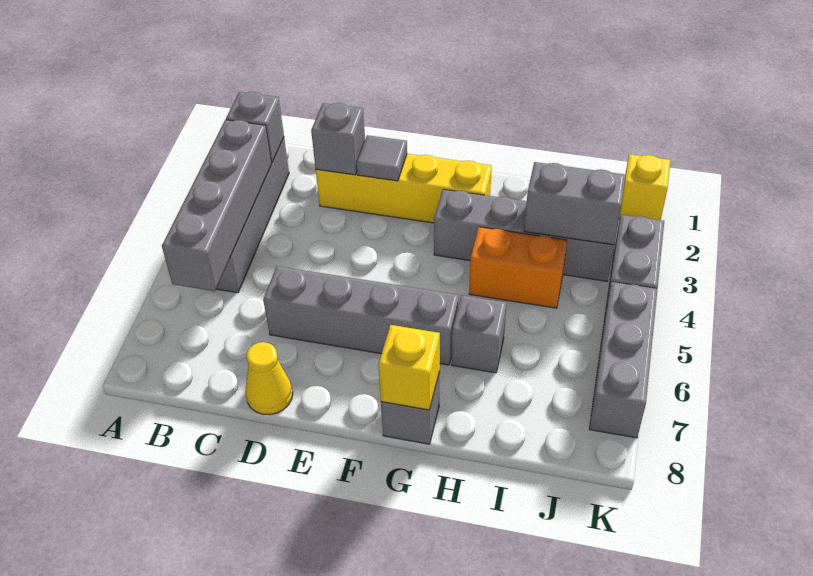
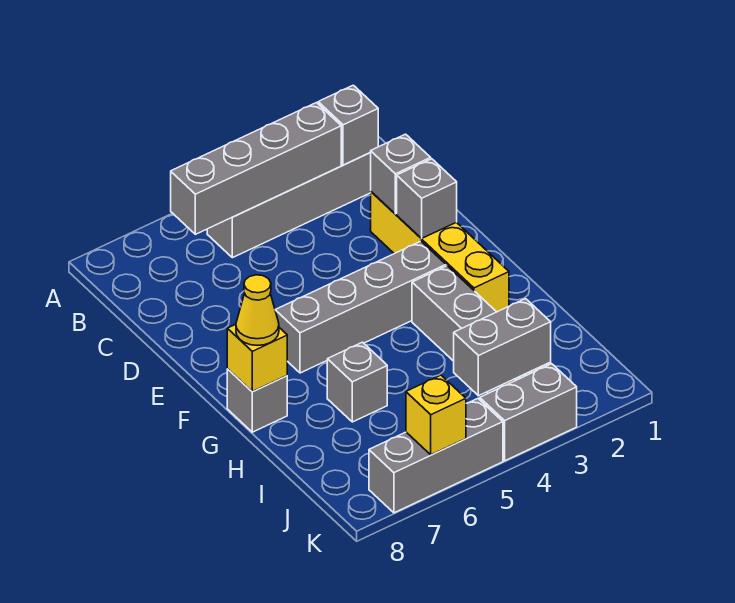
grey 1x4 brick [263,266,459,365] -> grey 1x4 brick turned to [275,241,446,373]
yellow 1x1 cone [245,342,293,415] -> yellow 1x1 cone moved to [236,275,279,345]
grey 1x1 tile [357,135,407,181] -> grey 1x1 brick [397,159,457,239]
orange 1x2 brick [469,227,567,308] -> none
grey 1x2 brick [524,162,626,245] -> grey 1x2 brick turned to [454,299,551,396]
yellow 1x1 brick [619,154,671,220] -> yellow 1x1 brick moved to [406,375,466,455]

